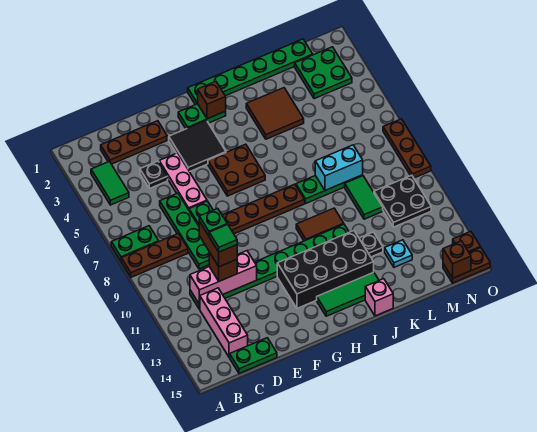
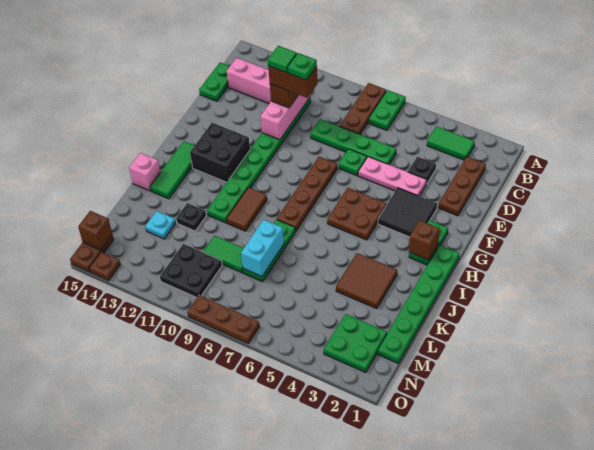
black 2x4 brick [277,231,374,308] -> black 2x2 brick [190,123,250,182]

